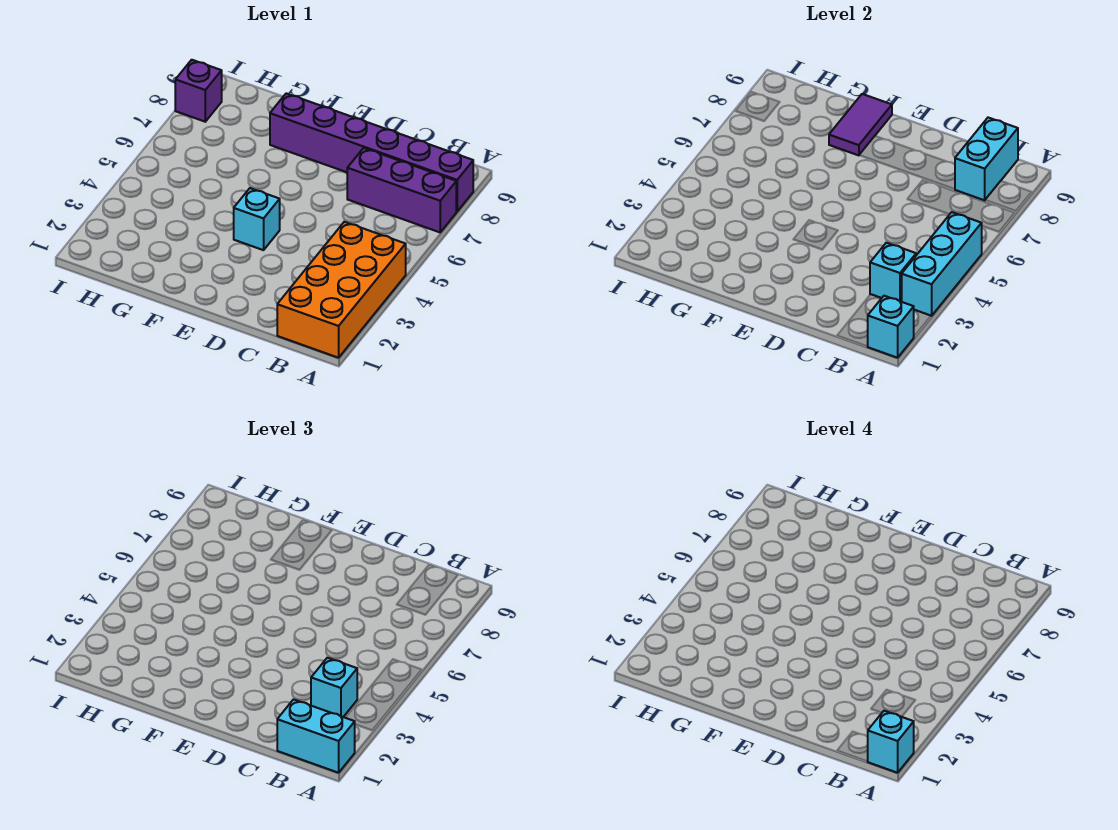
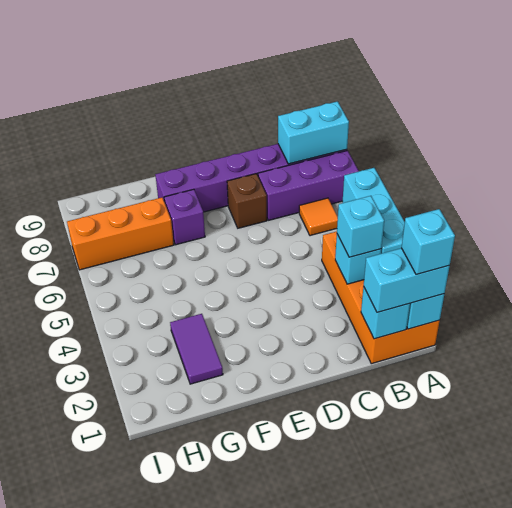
none -> orange 1x1 tile [299,198,338,236]
cyan 1x2 brick [955,118,1018,200] -> cyan 1x2 brick turned to [278,101,349,164]
none -> brown 1x1 brick [227,174,267,228]
cyan 1x1 brick [234,188,280,250] -> cyan 1x1 brick moved to [361,286,410,339]
purple 1x2 tile [829,94,892,155] -> purple 1x2 tile moved to [170,314,223,384]
none -> orange 1x3 brick [67,198,174,270]
purple 1x1 brick [175,60,222,122] -> purple 1x1 brick moved to [164,189,205,245]

